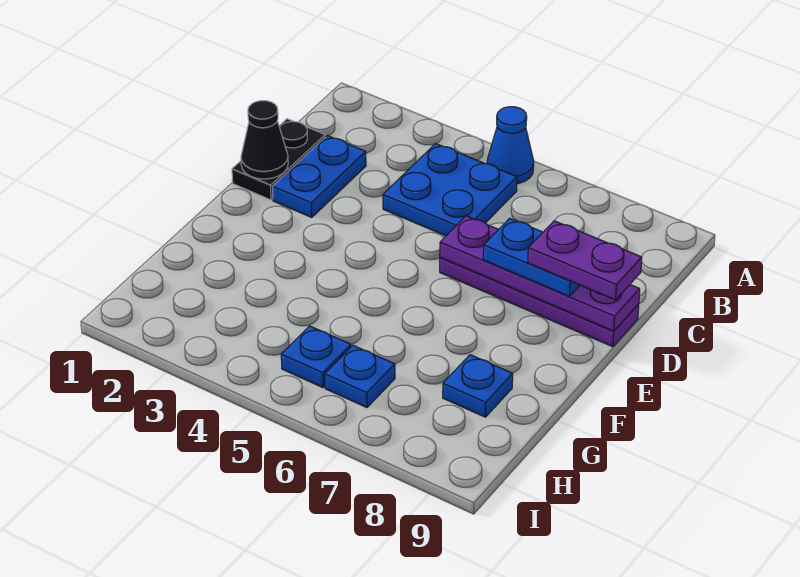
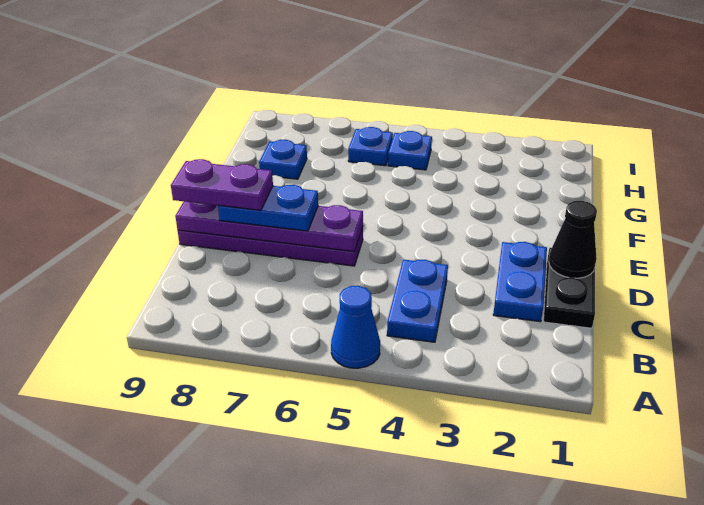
blue 2x2 plate [383,144,517,236] -> blue 1x2 plate [387,259,448,342]

